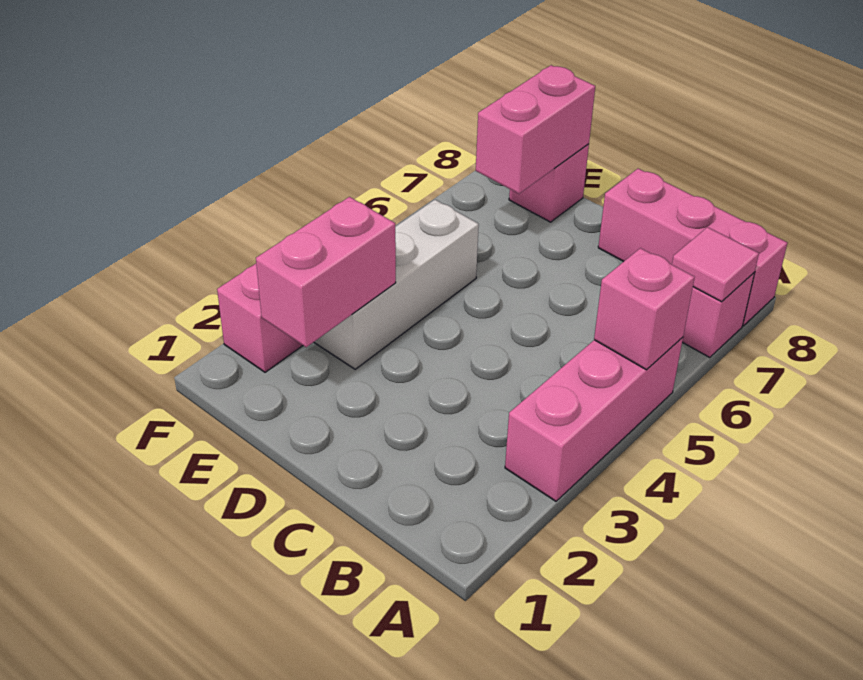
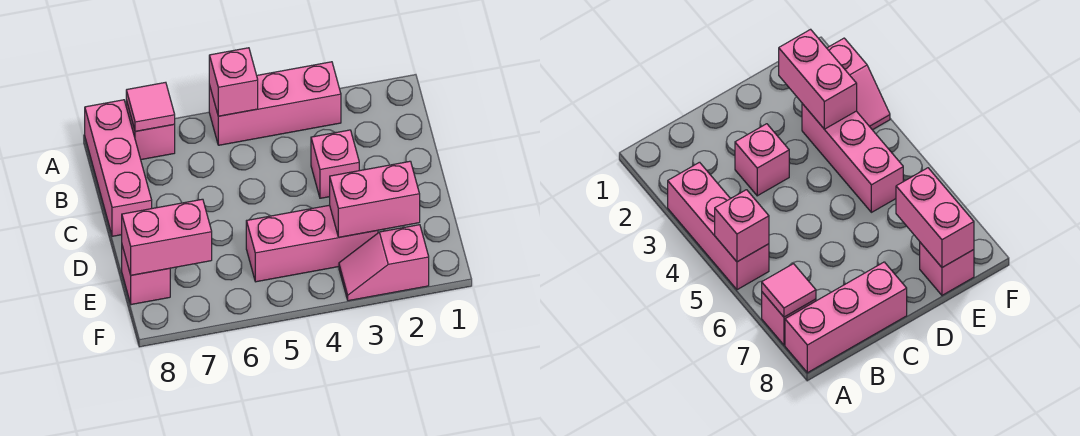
none -> pink 1x1 brick [311,130,359,198]
white 1x3 brick [314,200,479,369] -> pink 1x3 brick [246,205,378,282]

